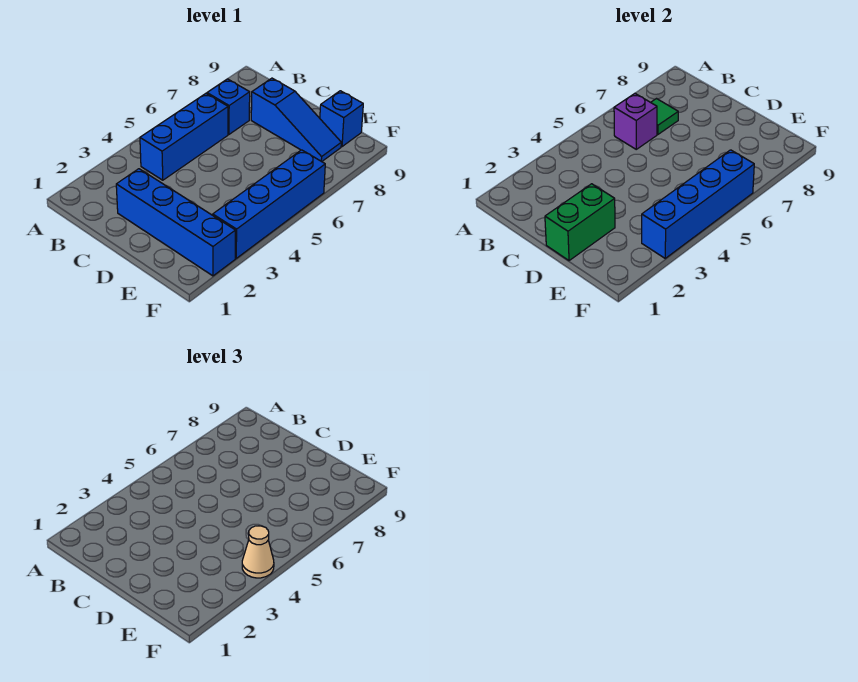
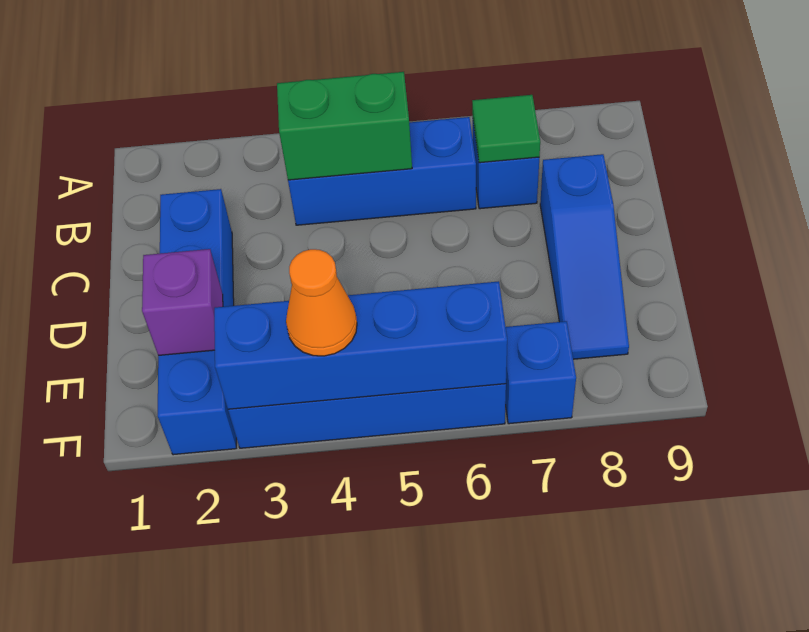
purple 1x1 brick [614,94,657,149] -> purple 1x1 brick moved to [142,249,223,355]
green 1x2 brick [545,184,615,261] -> green 1x2 brick moved to [277,72,412,180]
blue 1x1 brick [320,91,363,147] -> blue 1x1 brick moved to [505,321,576,424]
tan 1x1 cone [242,526,274,578] -> orange 1x1 cone [286,249,357,356]

